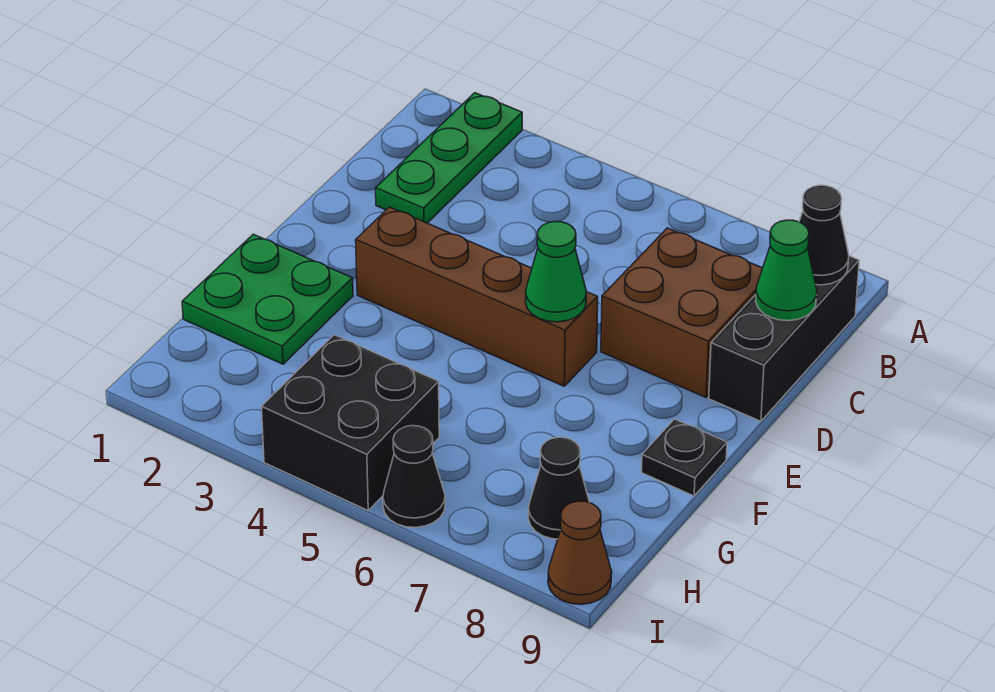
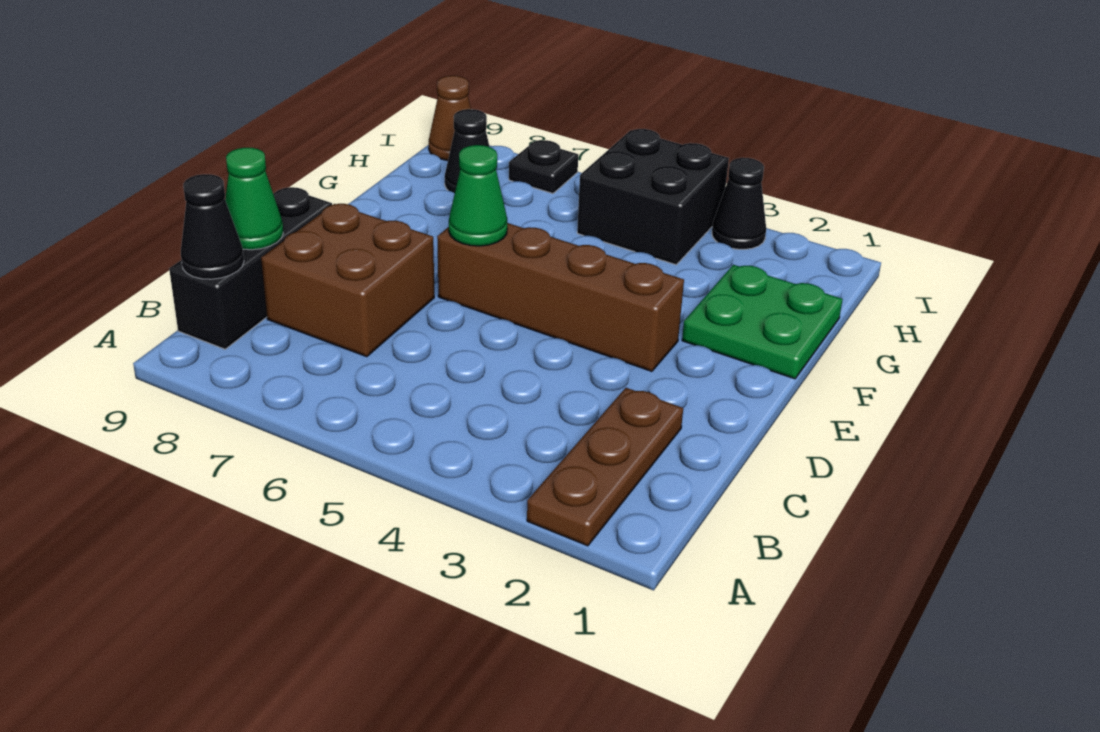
green 1x3 plate [376,93,522,223] -> brown 1x3 plate [527,388,683,546]
black 1x1 plate [641,419,727,496] -> black 1x1 plate moved to [509,140,578,193]
black 1x1 cone [383,426,445,528] -> black 1x1 cone moved to [712,158,766,249]

